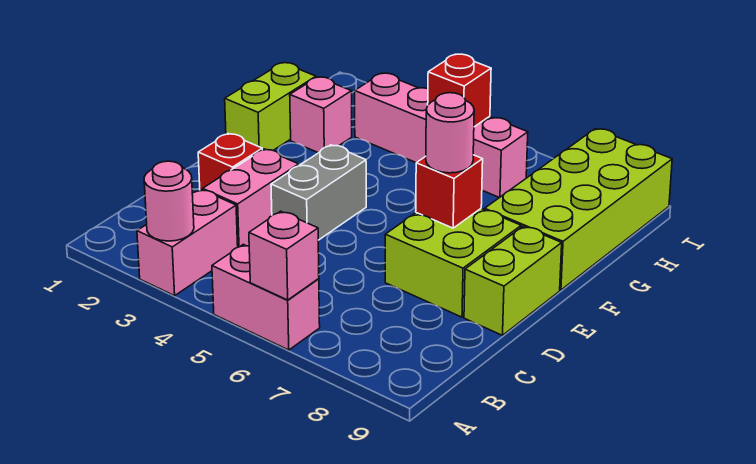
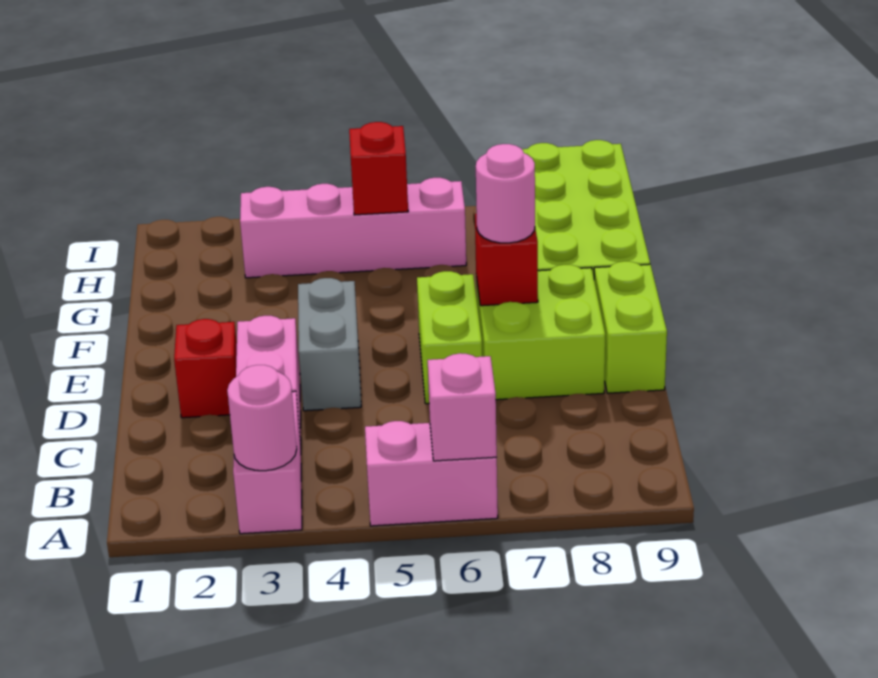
lime 1x2 brick [225,63,316,150] -> lime 1x2 brick moved to [417,271,482,404]
pink 1x1 brick [290,77,352,153] -> none

